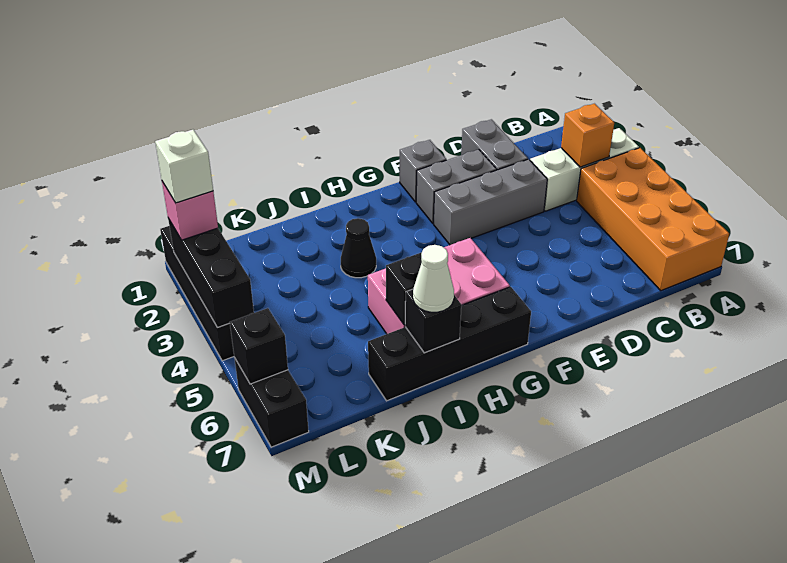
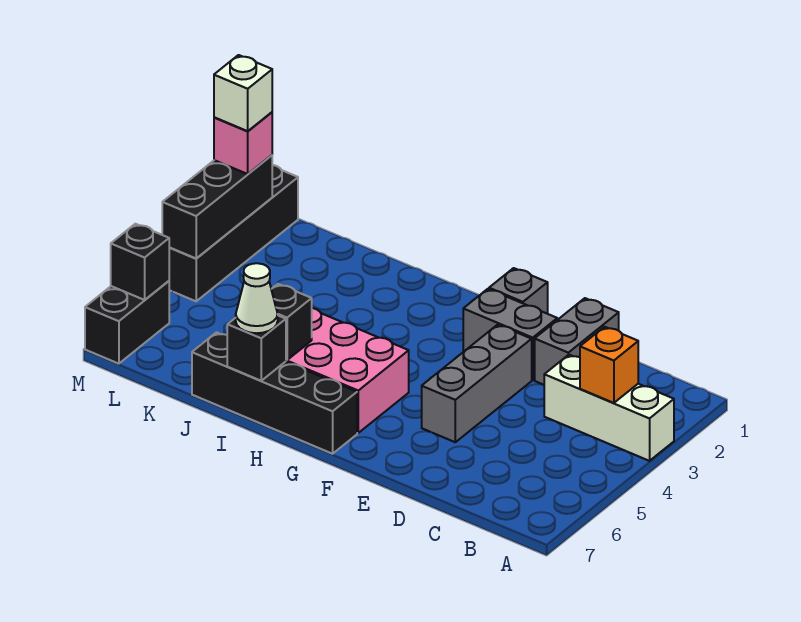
orange 2x4 brick [577,148,729,291] -> none
grey 1x3 brick [434,159,547,245] -> grey 1x3 brick turned to [422,325,532,442]
black 1x1 cone [341,218,376,278] -> none

